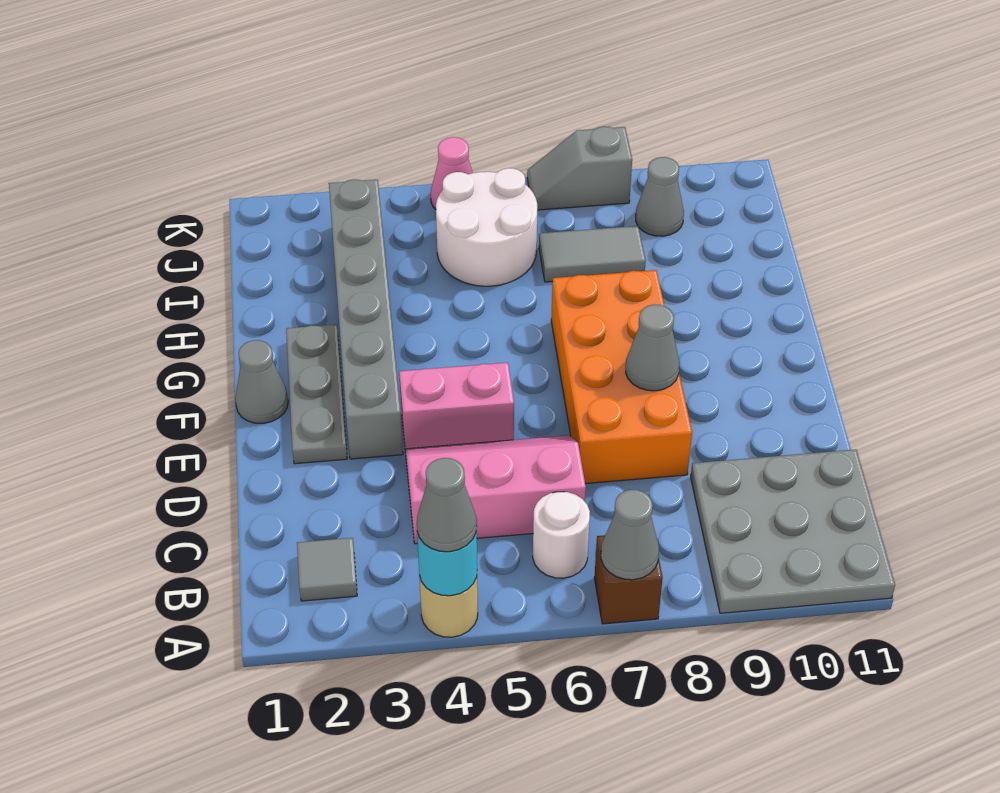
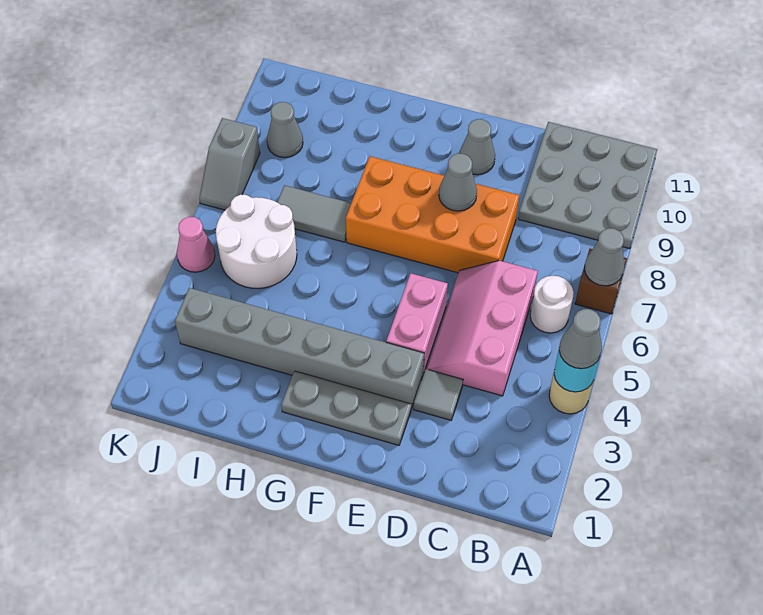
grey 1x1 tile [297,538,357,601] -> grey 1x1 tile moved to [414,369,463,420]
grey 1x1 cone [235,340,288,423] -> grey 1x1 cone moved to [459,119,495,175]
grey 1x2 tile [539,226,646,282] -> grey 1x2 tile turned to [277,185,351,242]

